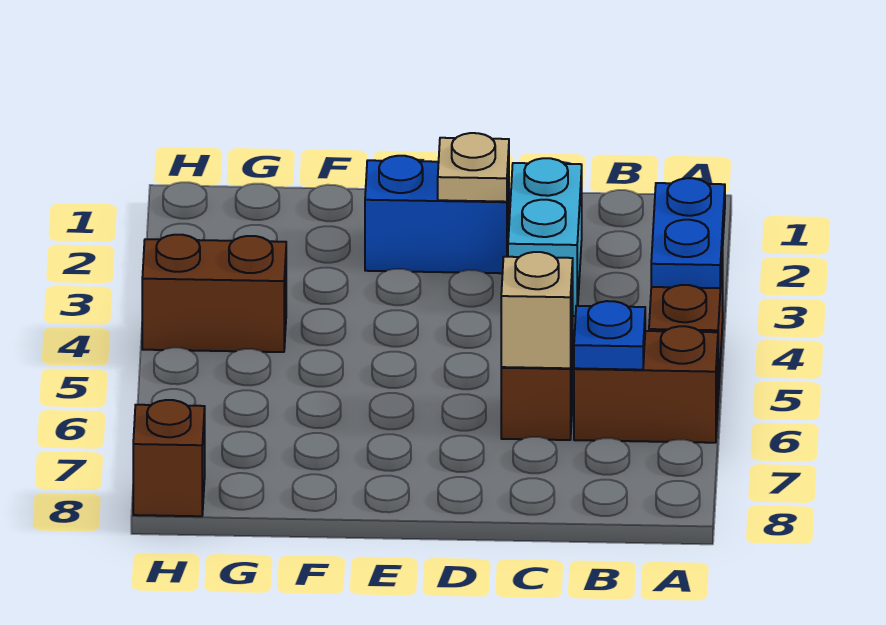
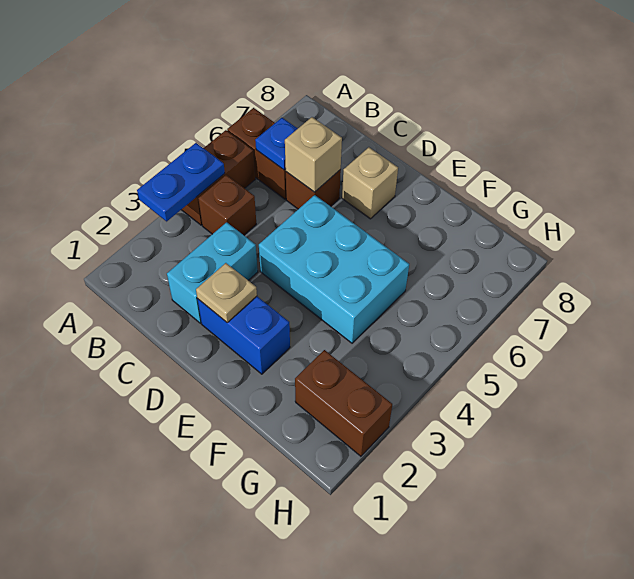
none -> cyan 2x3 brick [259,195,409,343]
none -> tan 1x1 brick [342,147,398,219]
brown 1x2 brick [142,235,286,352] -> brown 1x2 brick moved to [295,350,392,456]
brown 1x1 brick [133,400,205,516] -> brown 1x1 brick moved to [198,175,256,235]

